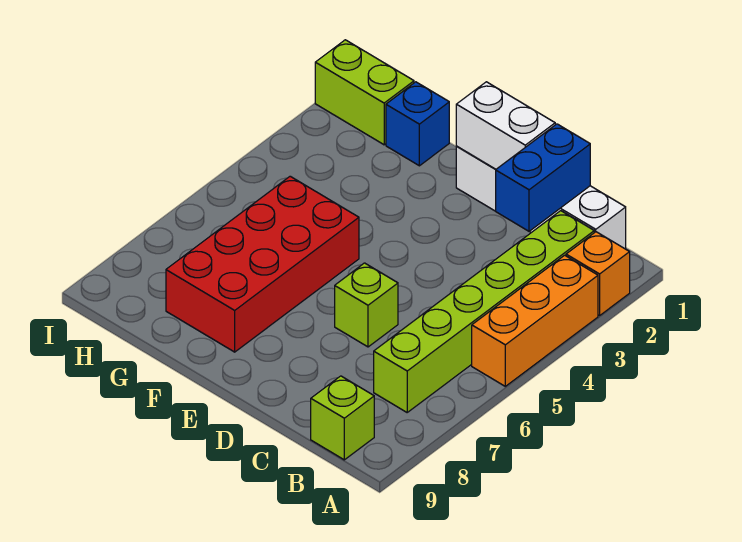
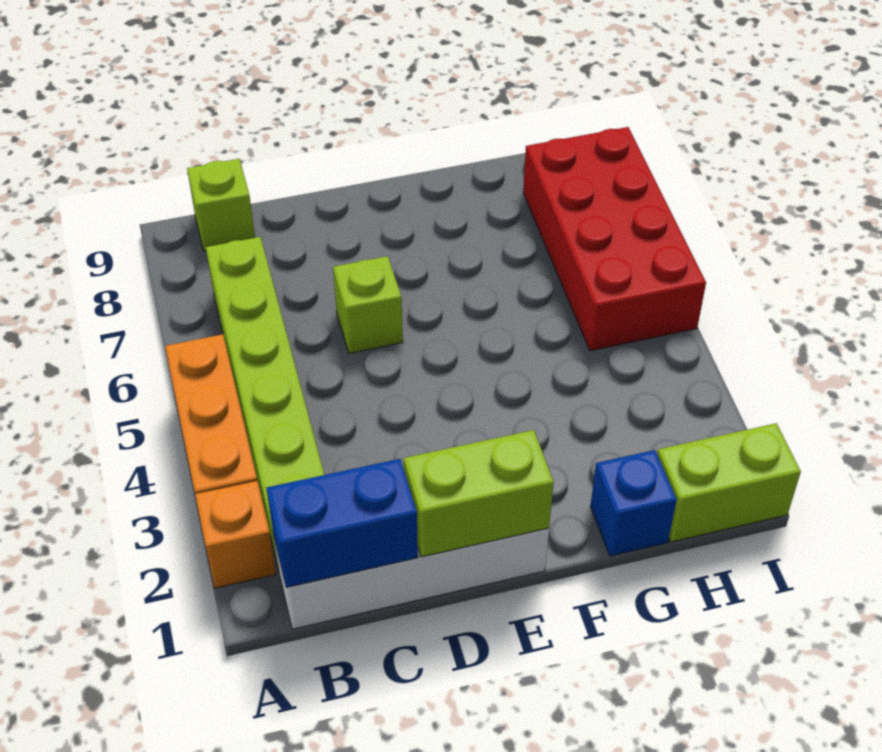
blue 1x2 brick [496,124,590,231] -> blue 1x2 brick turned to [266,459,418,587]
white 1x2 brick [456,82,555,169] -> lime 1x2 brick [404,430,554,557]
red 2x4 brick [166,176,359,352] -> red 2x4 brick moved to [523,127,706,351]

